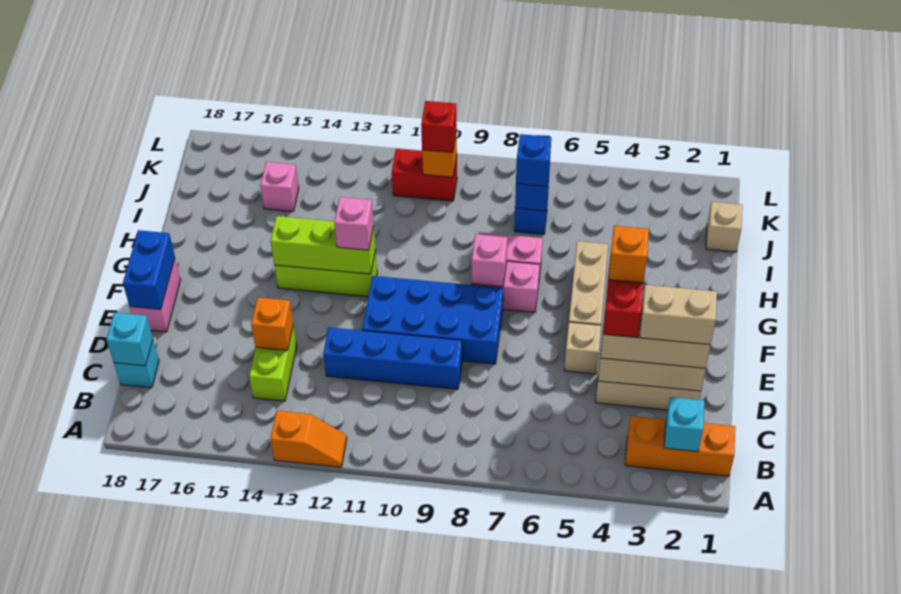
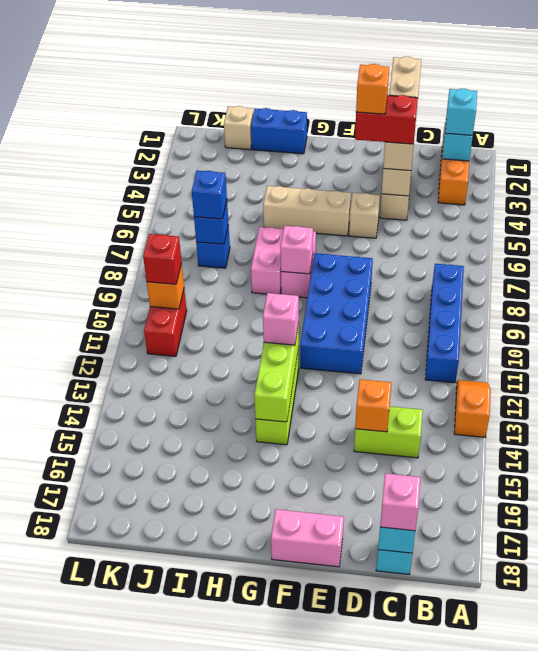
none -> cyan 1x1 brick [445,89,477,135]
blue 1x4 brick [323,327,462,389] -> blue 1x4 brick moved to [425,264,464,383]
blue 1x2 brick [123,230,175,309] -> blue 1x2 brick moved to [251,108,307,154]
pink 1x1 brick [260,162,299,211] -> pink 1x1 brick moved to [380,473,421,531]

